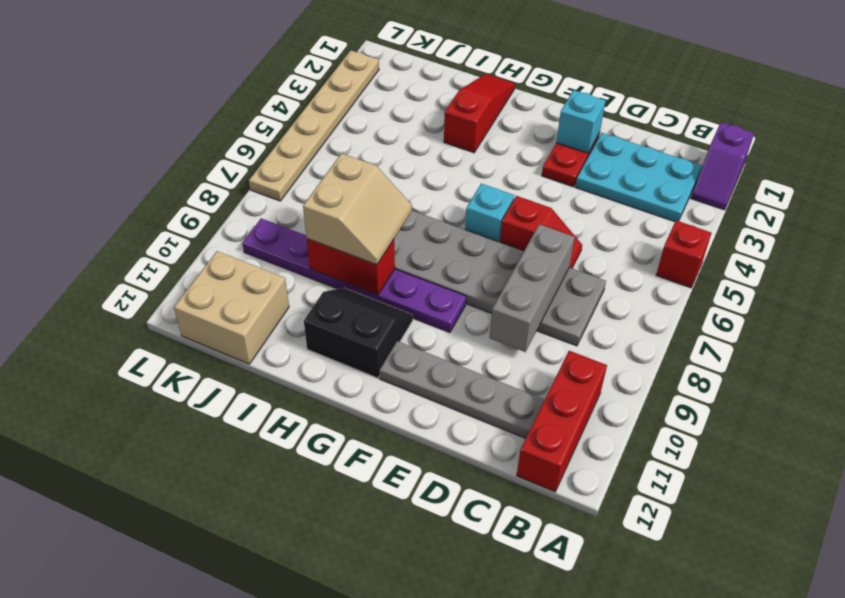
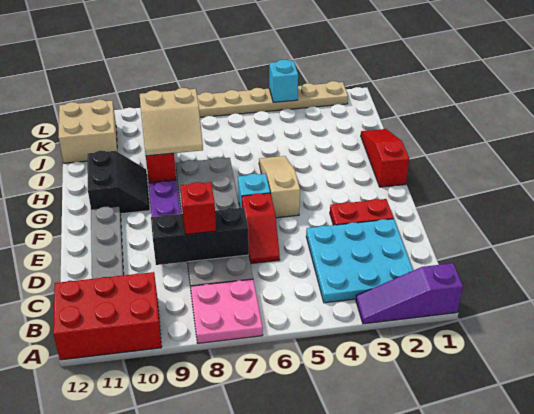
purple 1x2 slope [691,122,754,210] -> purple 1x3 slope [356,263,463,324]
red 1x1 brick [656,221,711,288] -> red 1x1 brick moved to [180,182,216,234]
none -> pink 2x2 plate [191,279,263,343]
cyan 2x3 plate [576,133,702,222] -> cyan 3x3 plate [306,219,413,303]
red 1x3 brick [517,351,607,492] -> red 2x3 brick [53,272,162,360]
grey 1x3 brick [490,224,575,352] -> black 1x3 brick [151,208,249,265]
cyan 1x1 brick [556,90,605,153] -> cyan 1x1 brick moved to [269,60,298,102]
none -> tan 1x3 slope [259,156,300,218]
red 1x3 slope [444,74,515,153] -> red 1x3 slope turned to [361,129,409,187]

